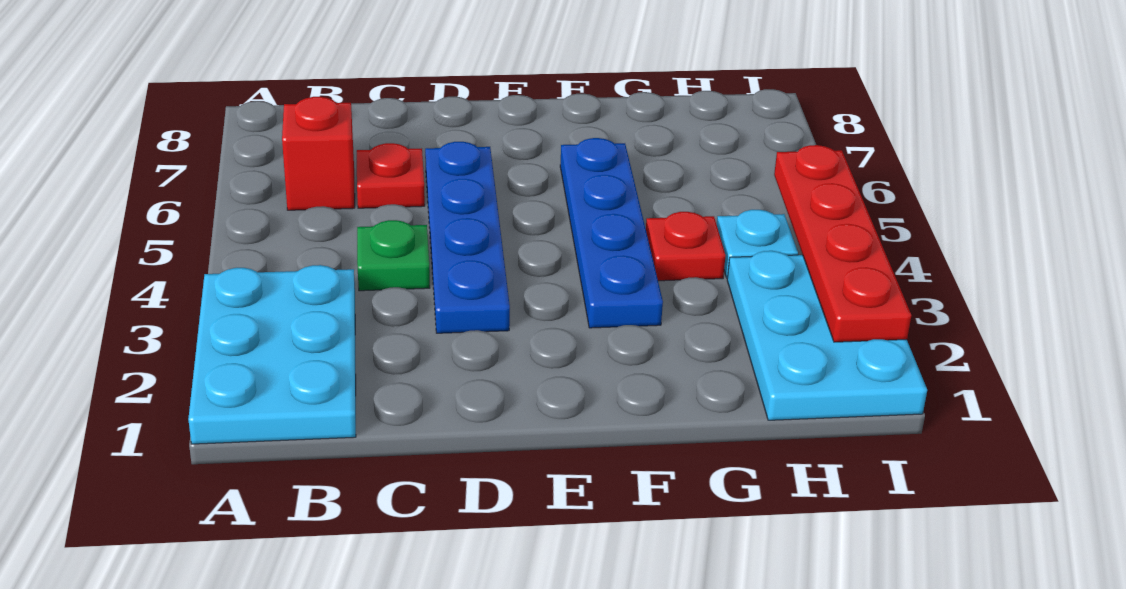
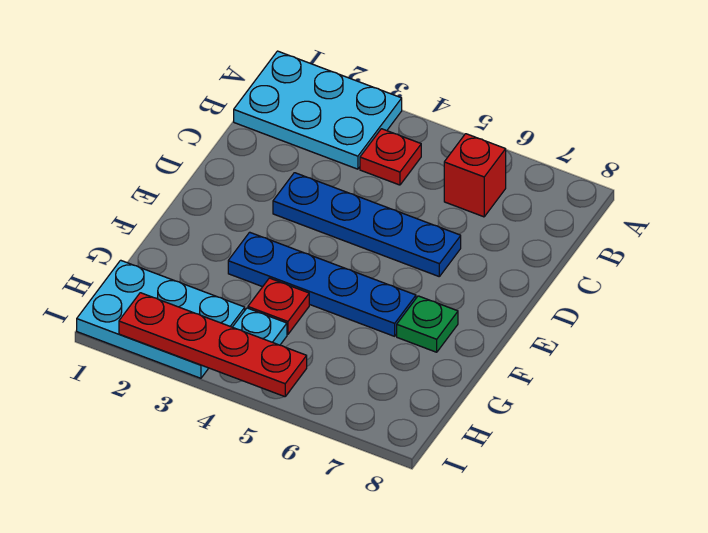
green 1x1 plate [357,220,430,291] -> green 1x1 plate moved to [397,296,458,352]
red 1x1 plate [357,143,425,208] -> red 1x1 plate moved to [360,129,421,185]

